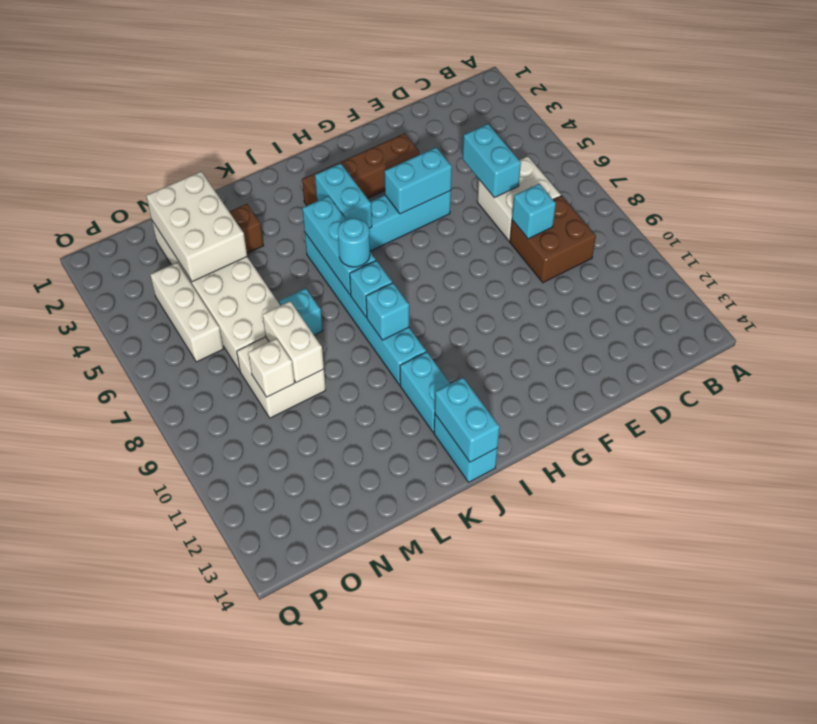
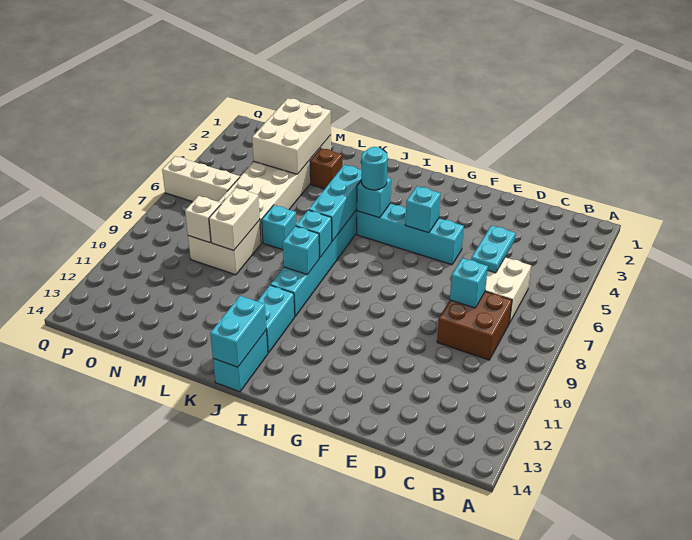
cyan 1x2 brick [463,124,521,198] -> cyan 1x2 plate [471,225,515,273]
brown 1x4 brick [302,133,419,206] -> none
cyan 1x2 brick [385,147,452,214] -> cyan 1x1 brick [405,186,441,233]
cyan 1x2 brick [315,163,372,228] -> cyan 1x1 brick [357,178,391,218]
cyan 1x1 round brick [338,218,370,267] -> cyan 1x1 round brick moved to [361,147,388,190]
white 1x3 brick [150,262,223,362] -> white 1x3 brick turned to [162,156,240,202]

